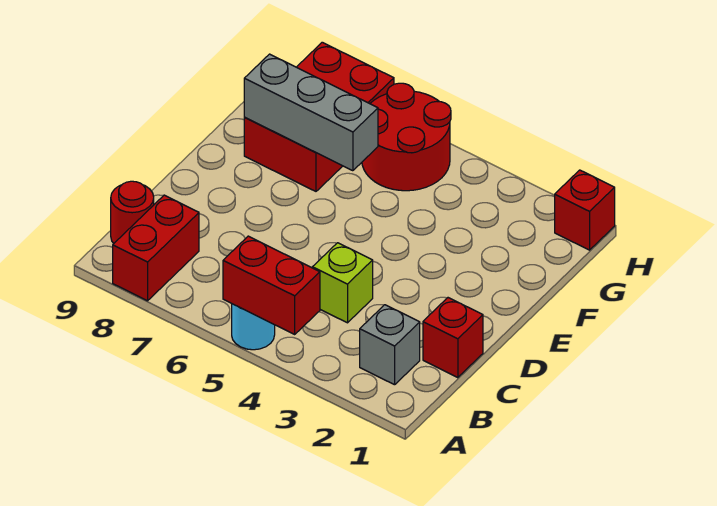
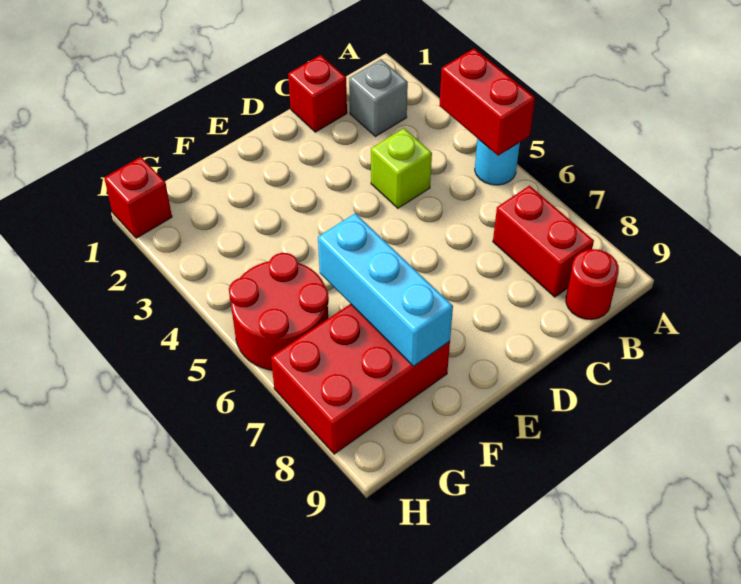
red 1x2 brick [113,195,199,301] -> red 1x2 brick turned to [493,186,594,297]
grey 1x3 brick [244,54,378,171] -> cyan 1x3 brick [318,213,453,366]

